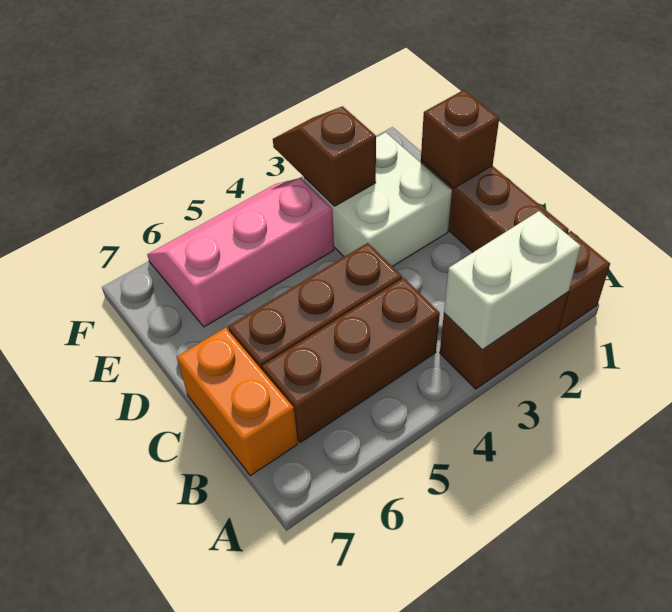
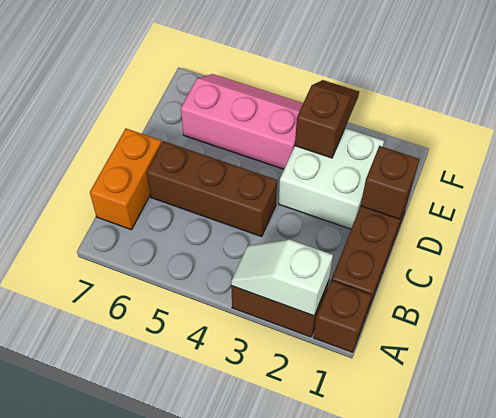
white 1x2 brick [444,211,581,350] -> white 1x2 slope [231,240,333,316]
brown 1x3 brick [262,278,440,443] -> none

